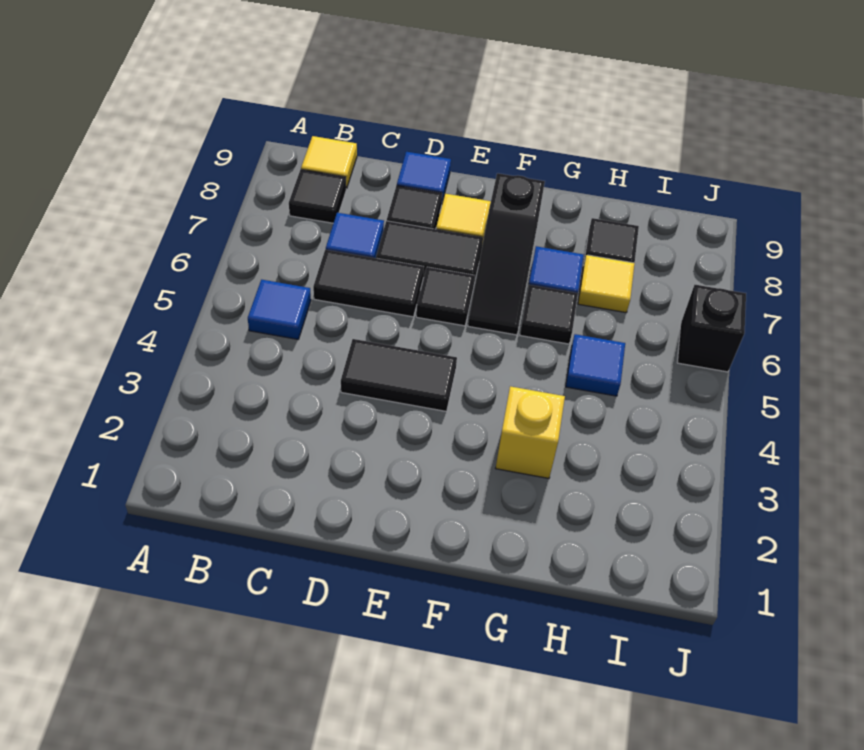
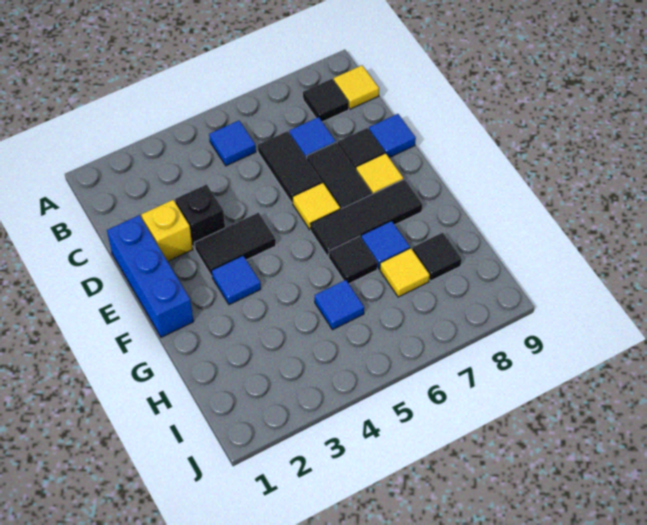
none -> blue 1x3 brick [107,215,194,337]
black 1x2 tile [341,339,457,411] -> black 1x2 tile turned to [194,213,276,276]
black 1x1 tile [416,267,475,326] -> yellow 1x1 tile [293,183,340,230]
none -> blue 1x1 tile [212,256,261,305]
black 1x3 slope [468,173,545,335] -> black 1x3 tile [310,179,422,257]
yellow 1x1 brick [496,386,565,478] -> yellow 1x1 brick moved to [141,200,193,261]
black 1x1 brick [677,285,746,372] -> black 1x1 brick moved to [175,184,225,249]

